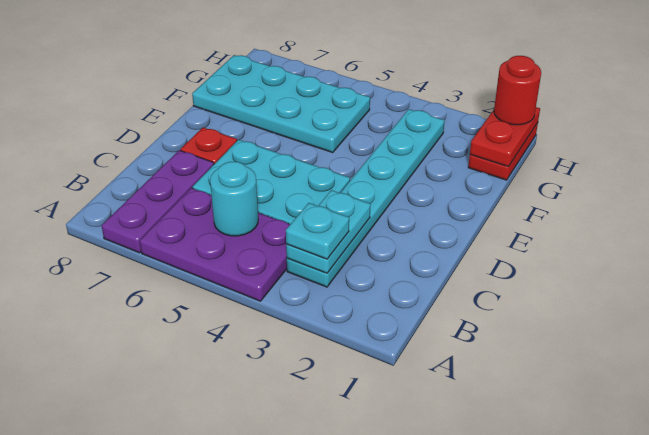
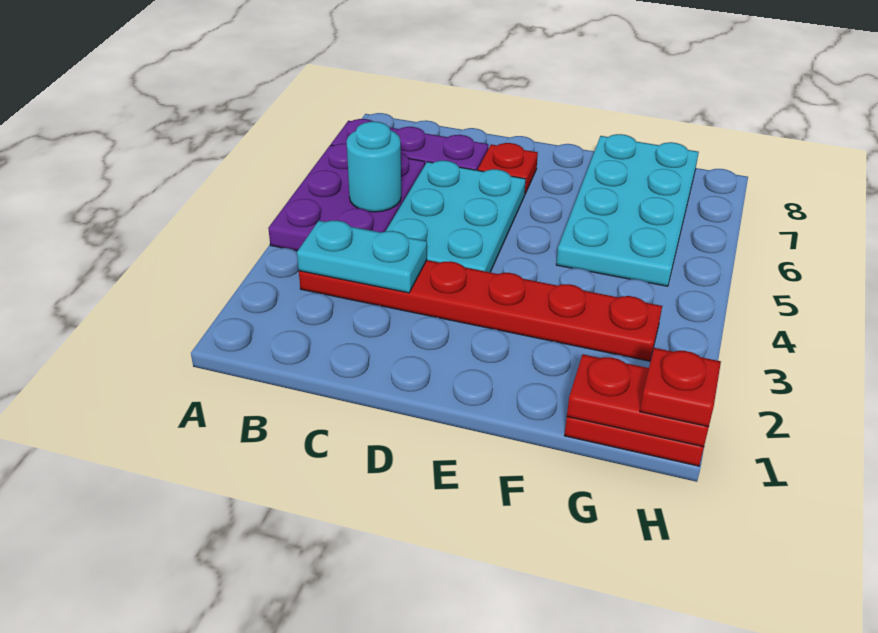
cyan 1x6 plate [287,109,445,287] -> red 1x6 plate [299,260,662,361]
cyan 1x1 plate [286,203,349,259] -> none
red 1x1 round brick [494,56,541,125] -> red 1x1 plate [640,348,721,427]

